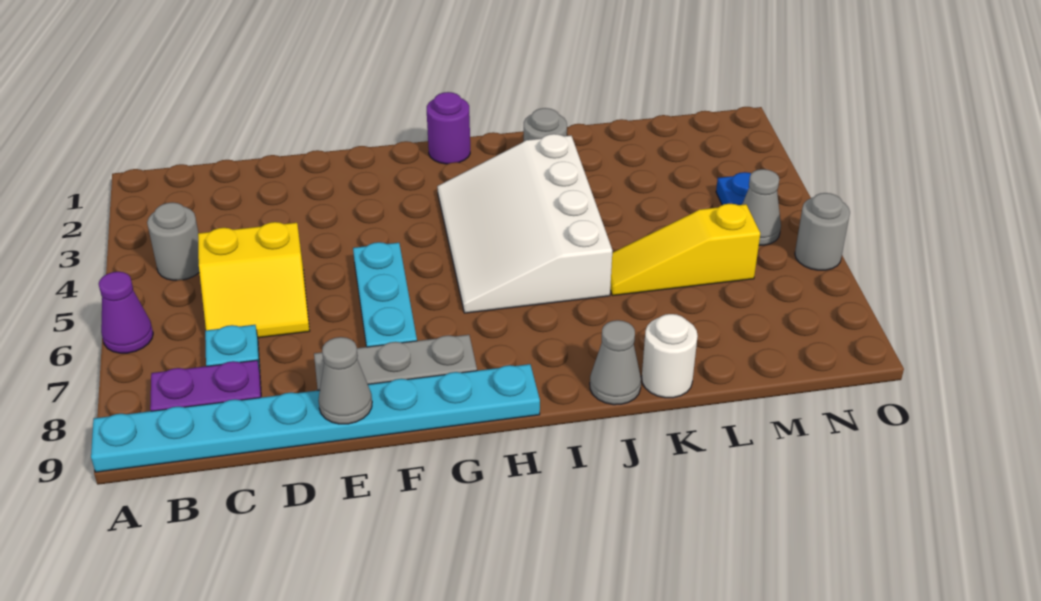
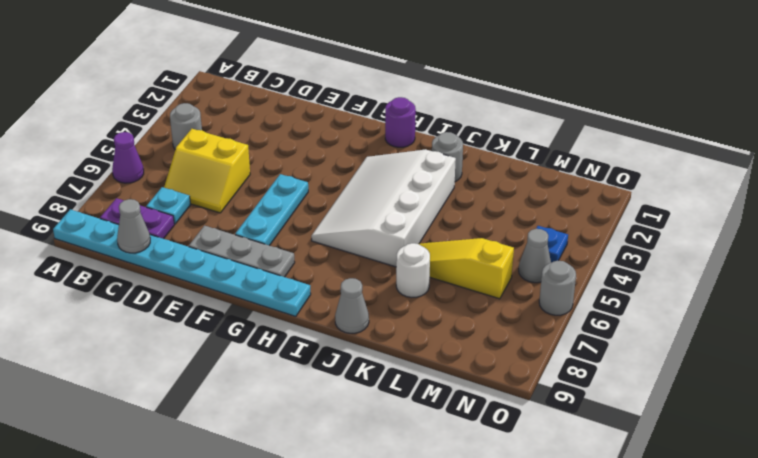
grey 1x1 cone [318,337,372,424] -> grey 1x1 cone moved to [117,199,150,253]
white 1x1 round brick [642,314,698,398] -> white 1x1 round brick moved to [396,243,430,298]

